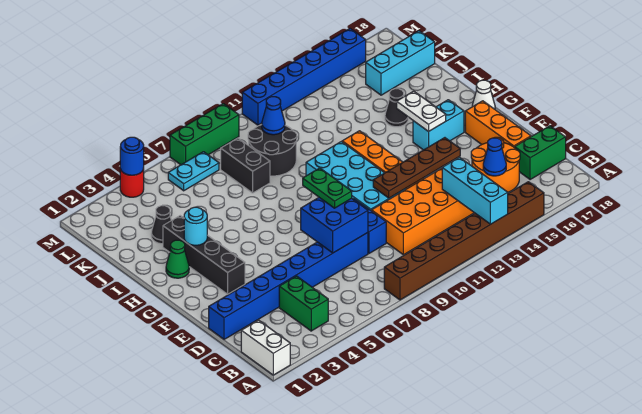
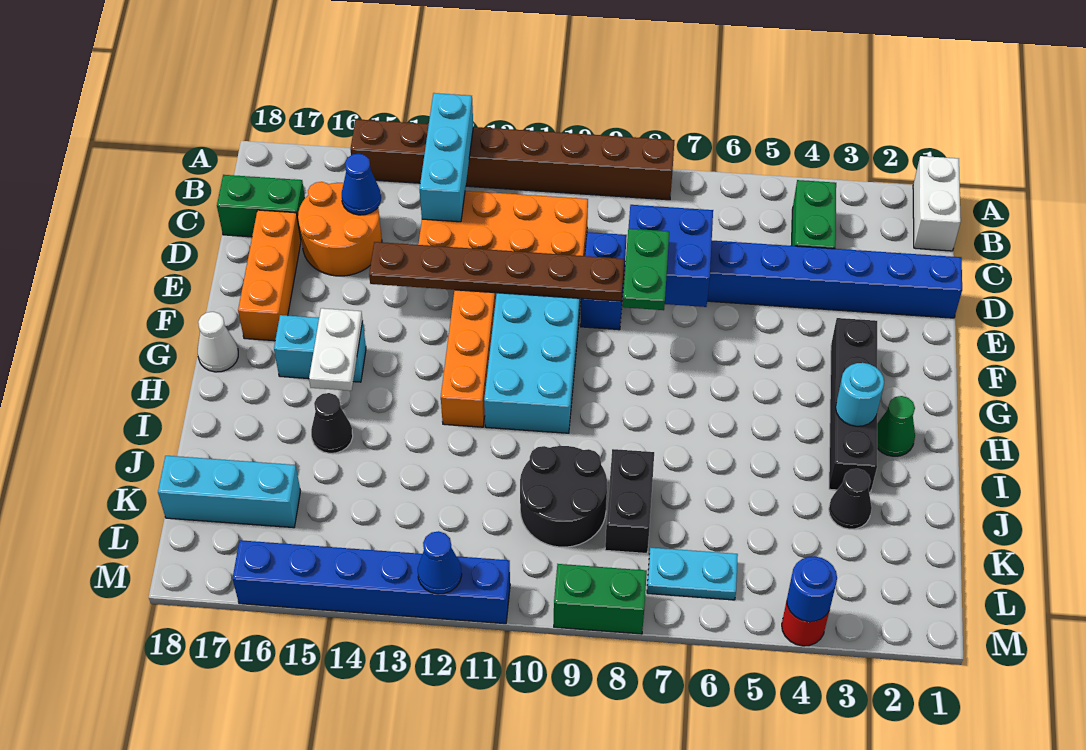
brown 1x4 plate [373,138,460,198] -> brown 1x6 plate [369,242,625,301]
blue 1x1 cone [262,97,285,135] -> blue 1x1 cone moved to [418,531,462,594]
green 1x3 brick [170,104,239,165] -> green 1x2 brick [554,564,647,634]

